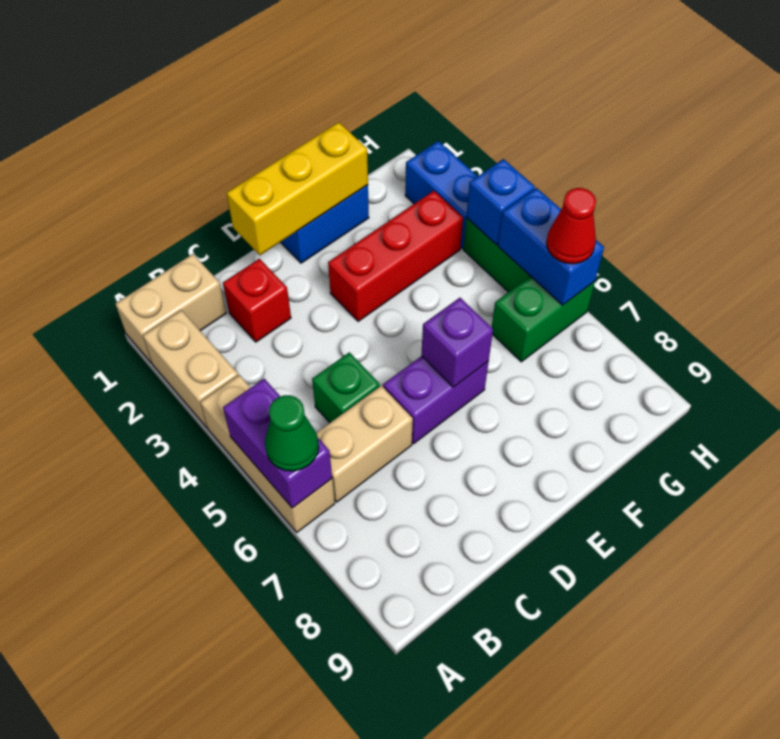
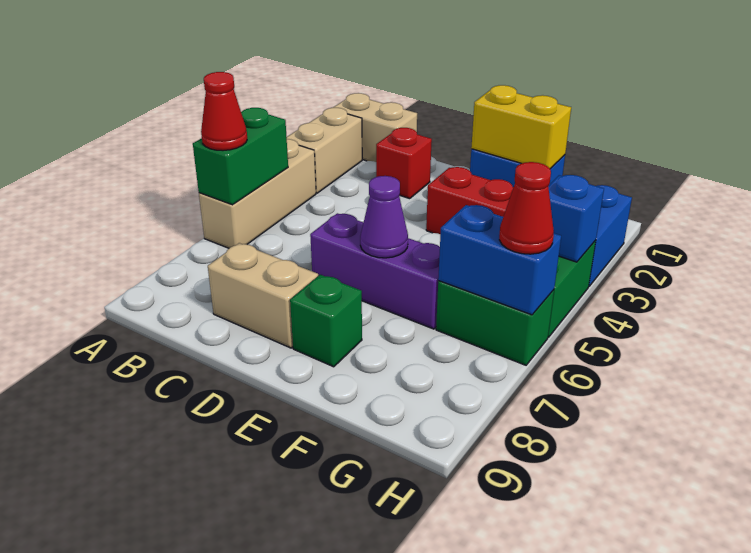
purple 1x2 brick [223,379,332,508] -> green 1x2 brick [193,108,288,205]
green 1x1 cone [265,395,319,471] -> red 1x1 cone [201,72,247,151]
tan 1x2 brick [317,386,413,502] -> tan 1x2 brick moved to [208,243,318,348]
green 1x1 brick [312,352,380,423] -> green 1x1 brick moved to [290,275,362,367]
yellow 1x3 brick [227,122,368,255] -> yellow 1x2 brick [471,85,571,169]
purple 1x2 brick [383,356,489,444] -> purple 1x3 brick [310,213,440,329]
purple 1x1 brick [422,298,493,387] -> purple 1x1 cone [360,176,408,258]
blue 1x2 brick [498,188,604,305] -> blue 1x2 brick turned to [438,205,561,315]

